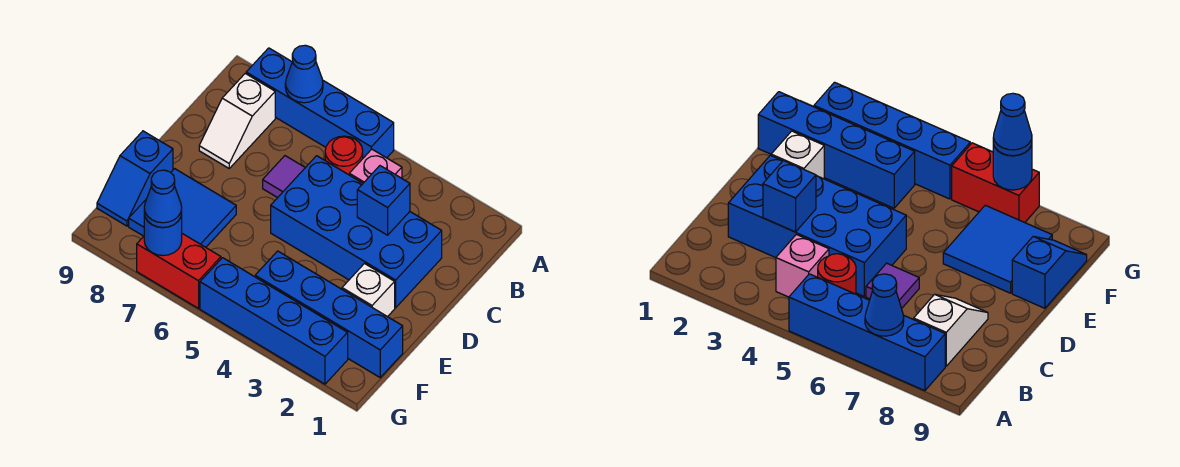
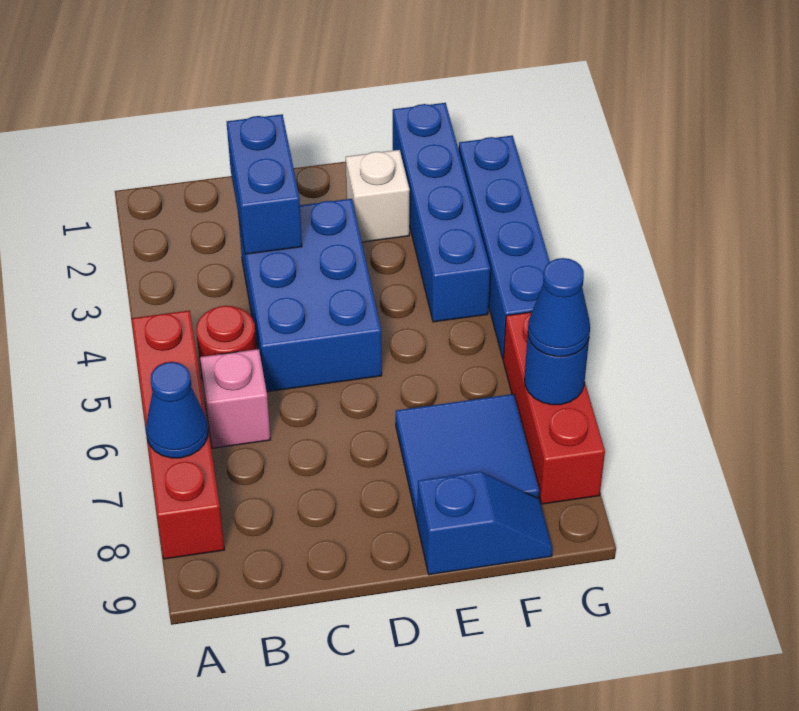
blue 1x4 brick [246,48,394,158] -> red 1x4 brick [132,310,225,559]
pink 1x1 brick [349,149,402,183] -> pink 1x1 brick moved to [200,349,271,448]
white 1x2 slope [199,73,275,168] -> none
blue 2x4 brick [271,156,442,308] -> blue 2x3 brick [238,199,382,392]
blue 1x1 brick [357,166,410,235] -> blue 1x2 brick [227,114,302,254]
purple 1x1 tile [263,156,305,198] -> none
red 1x2 brick [137,234,221,308] -> red 1x3 brick [503,312,605,504]

